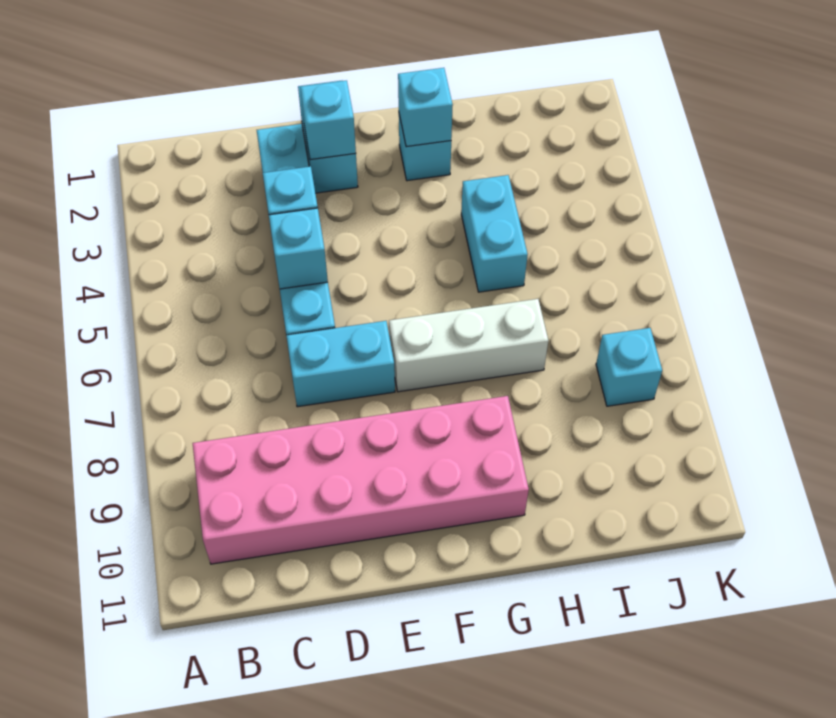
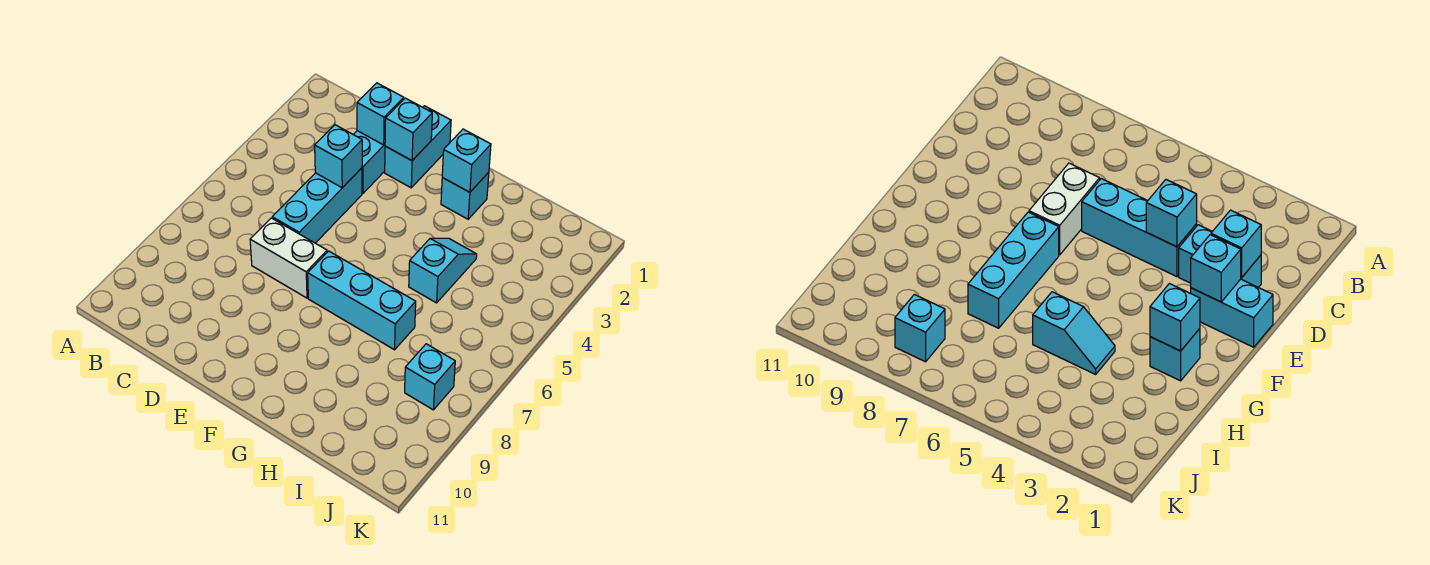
pink 2x6 brick [193,396,529,564] -> none
cyan 1x1 brick [269,208,328,289] -> cyan 1x1 brick moved to [357,83,404,145]
cyan 1x2 brick [286,321,395,407] -> white 1x2 brick [250,218,327,298]
white 1x3 brick [389,299,548,392] -> cyan 1x3 brick [308,251,416,350]
cyan 1x2 brick [461,175,528,292] -> cyan 1x2 slope [409,238,477,303]

